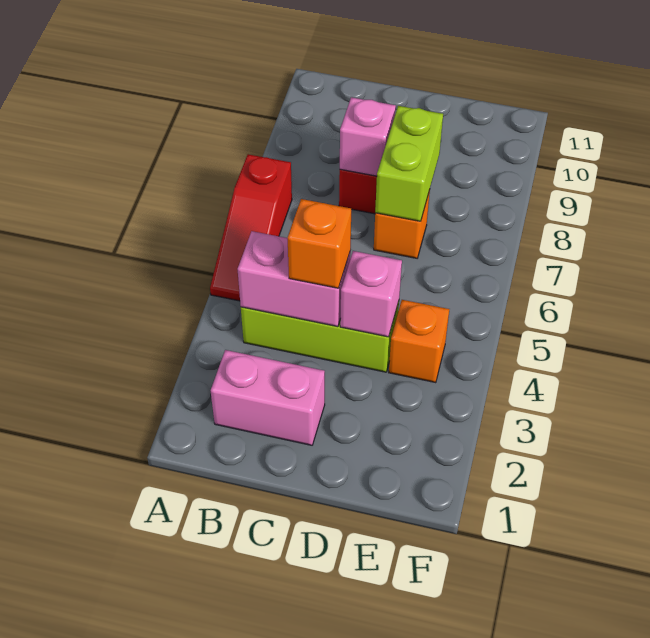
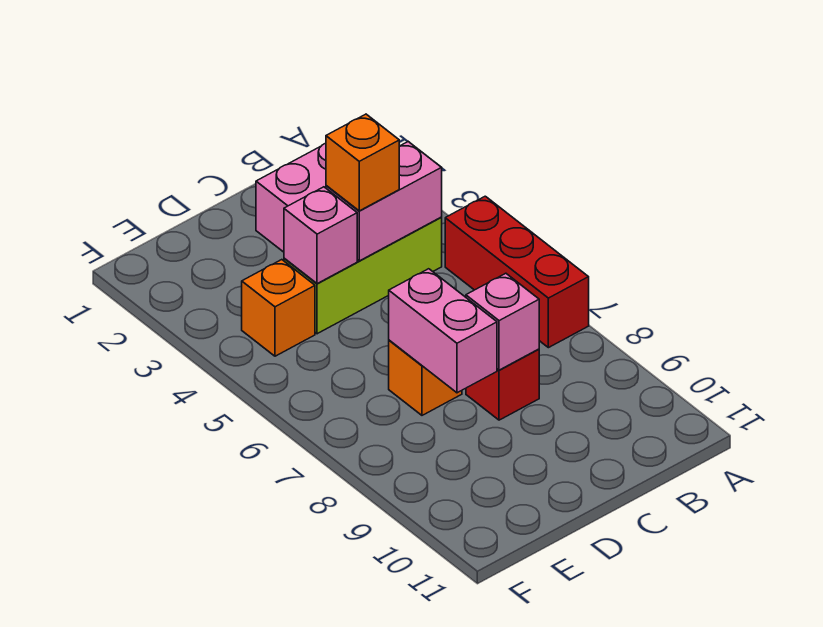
red 1x3 slope [210,154,292,301] -> red 1x3 brick [445,196,589,348]
lime 1x2 brick [375,106,443,221] -> pink 1x2 brick [389,269,497,393]

